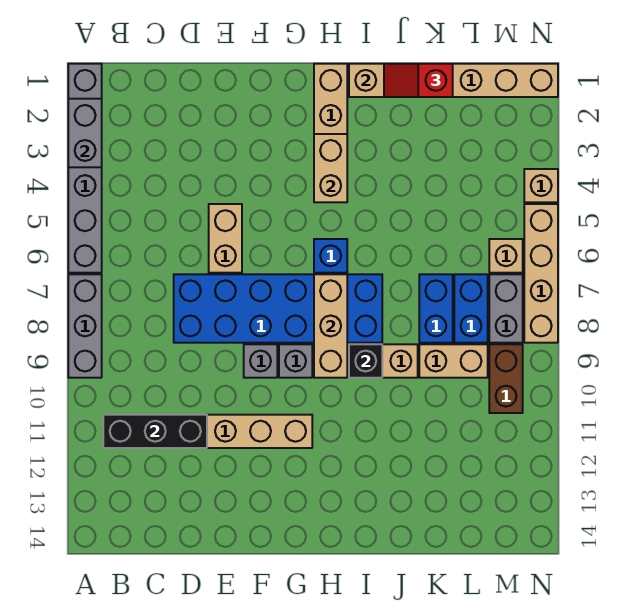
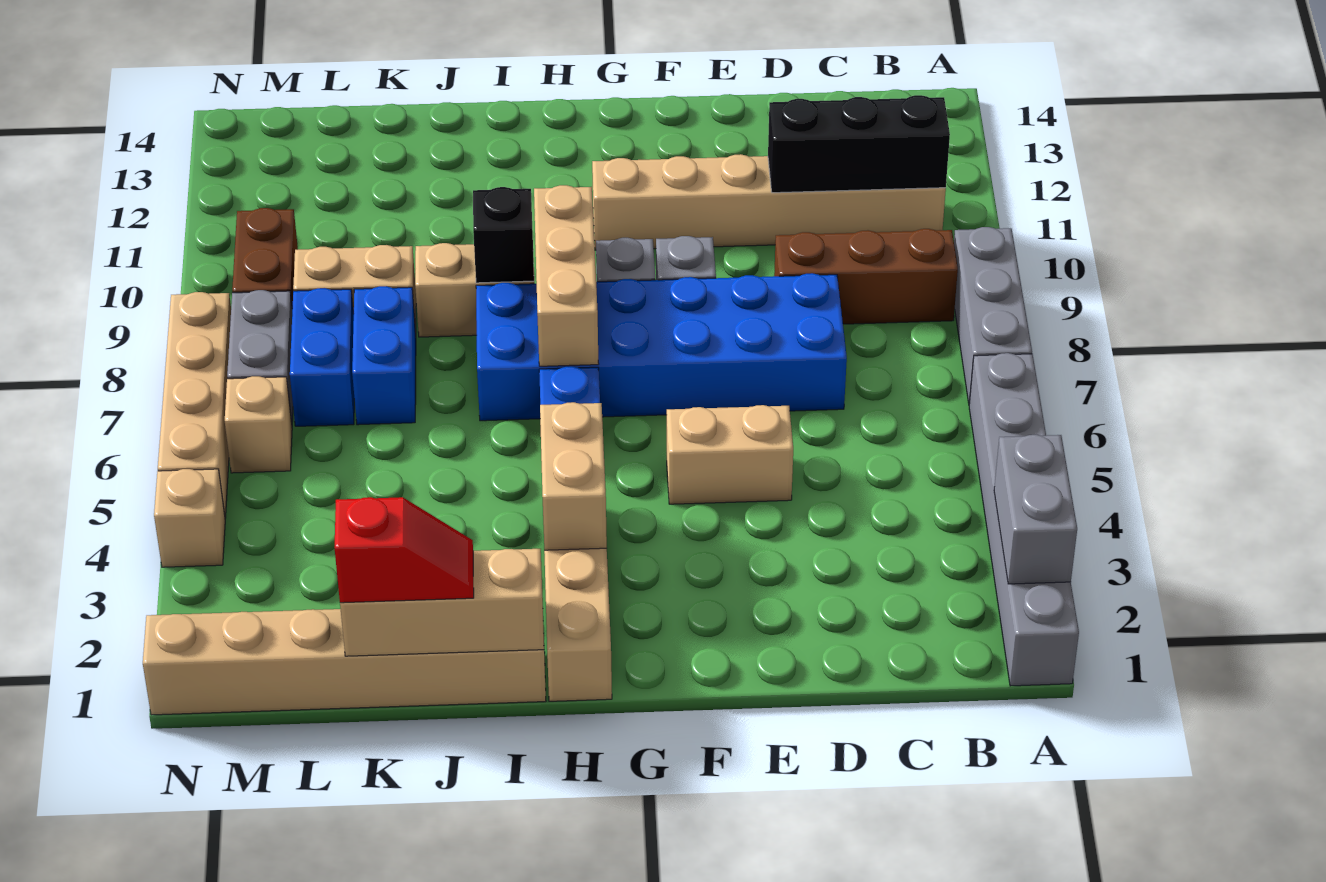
none -> brown 1x3 brick [774,229,958,324]
tan 1x2 brick [209,204,242,273] -> tan 1x2 brick turned to [667,405,793,504]

